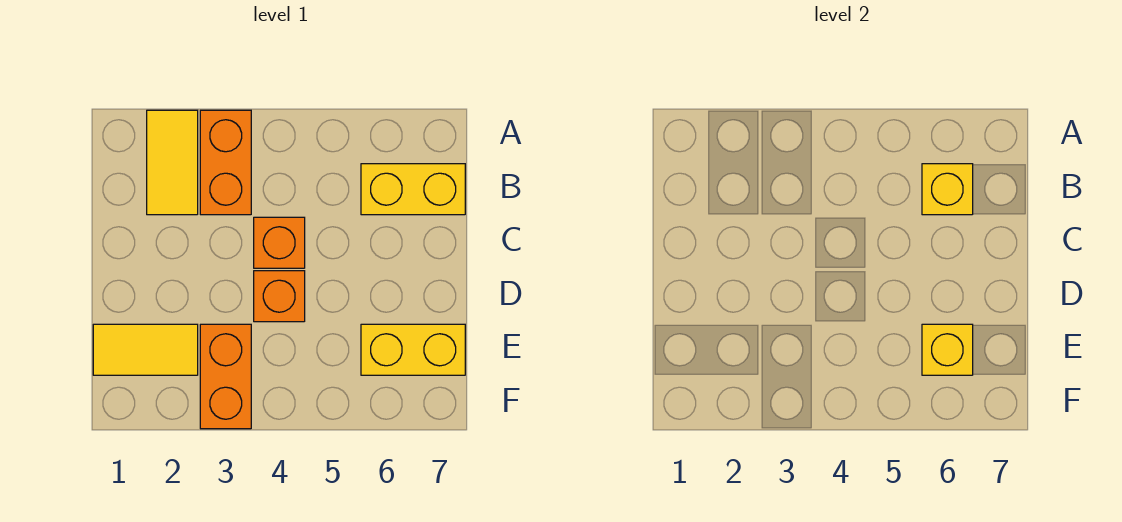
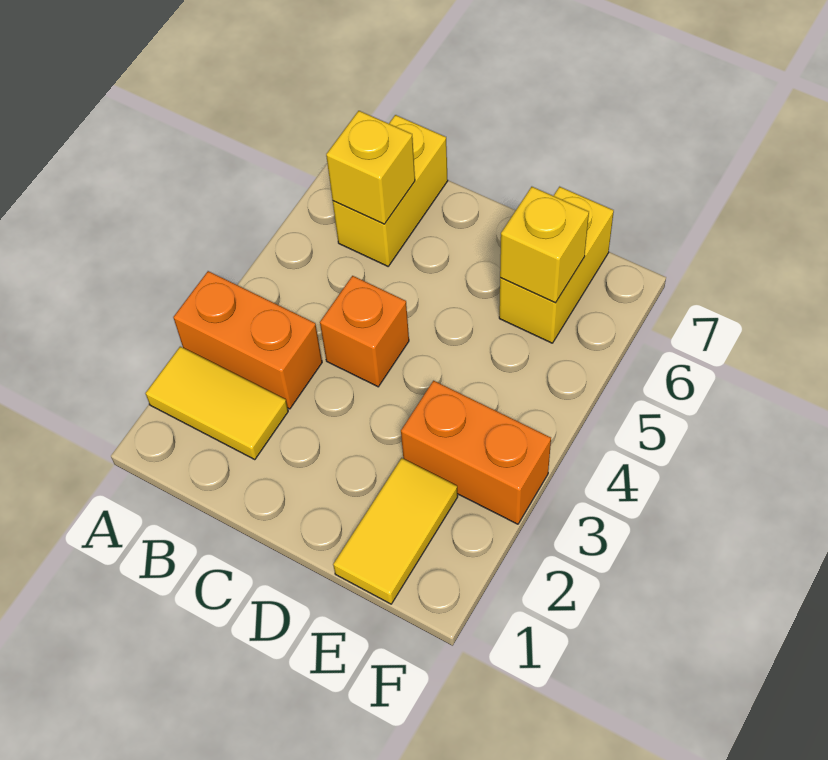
orange 1x1 brick [254,271,305,322] -> none

